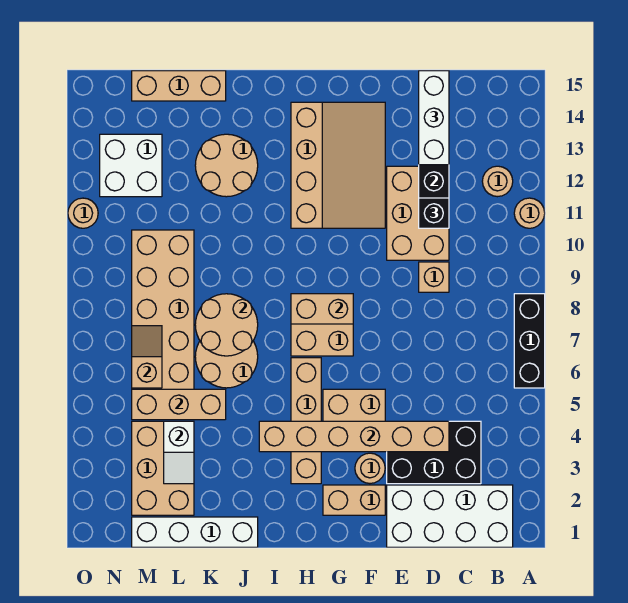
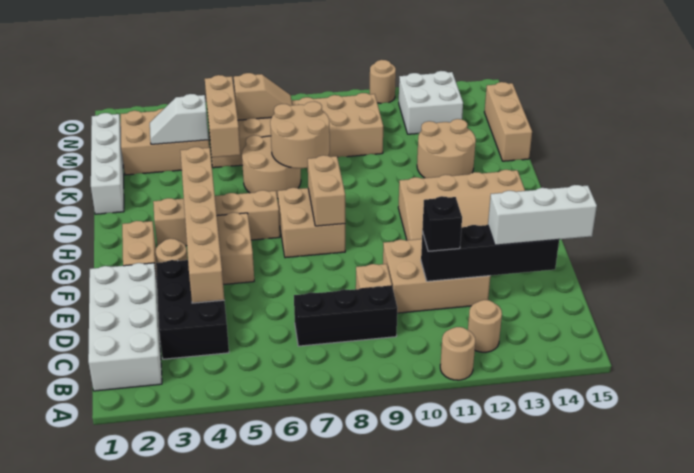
black 1x3 brick [514,294,545,388] -> black 1x3 brick moved to [294,286,397,346]

